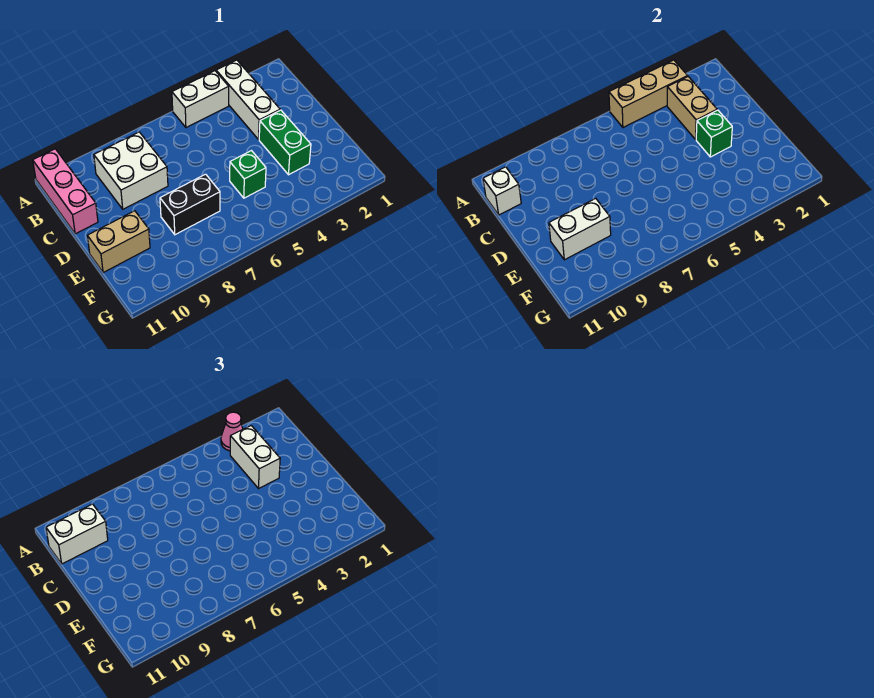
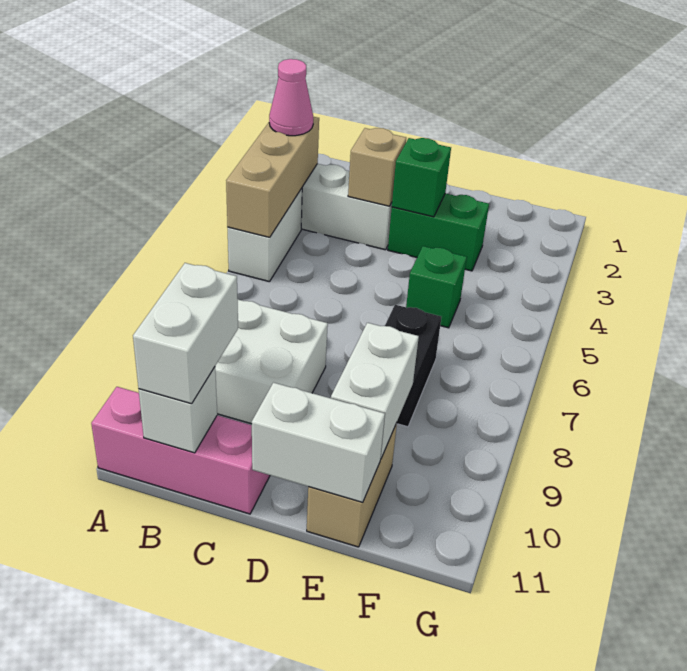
tan 1x2 brick [667,77,717,139] -> tan 1x1 brick [348,128,406,206]
white 1x2 brick [230,426,280,488] -> white 1x2 brick moved to [252,383,385,502]

